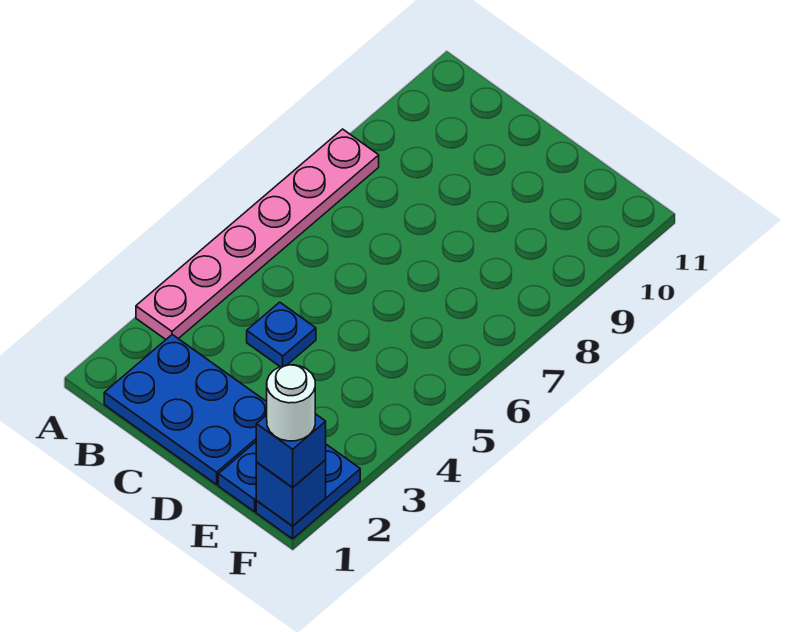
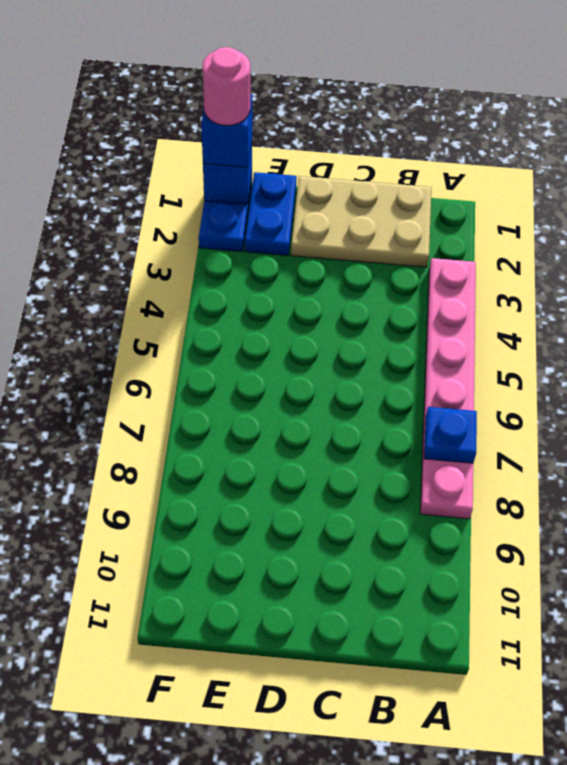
blue 2x3 plate [104,335,267,485] -> tan 2x3 plate [291,176,432,267]
blue 1x1 plate [247,302,316,367] -> blue 1x1 plate moved to [424,407,477,463]
white 1x1 round brick [267,365,315,441] -> pink 1x1 round brick [203,47,250,125]

